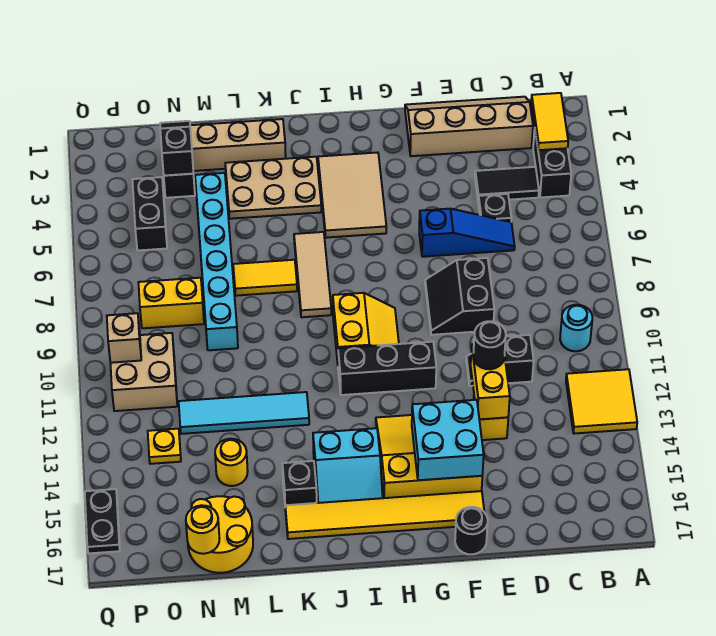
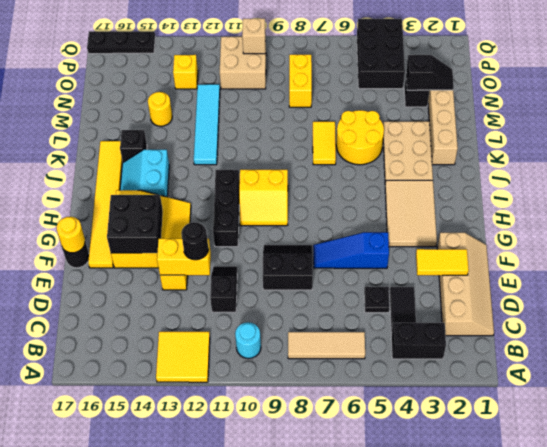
yellow 1x2 tile [531,93,568,150] -> yellow 1x2 tile moved to [416,249,469,275]
blue 1x3 slope [419,209,515,257] -> blue 1x3 slope turned to [313,232,389,268]
cyan 2x2 brick [412,400,484,480] -> black 2x2 brick [107,195,163,253]
tan 2x3 tile [318,152,386,238] -> tan 2x3 tile turned to [385,180,437,247]
tan 1x3 tile [294,232,331,317] -> tan 1x3 tile moved to [288,332,365,359]
cyan 1x6 brick [195,173,238,350] -> none
yellow 2x2 round brick [188,496,253,573] -> yellow 2x2 round brick moved to [336,110,384,165]
yellow 1x1 round brick [186,505,220,554] -> yellow 1x1 round brick moved to [57,217,85,253]
black 1x2 brick [132,177,167,250] -> black 2x3 brick [357,19,405,89]
yellow 1x1 plate [148,429,181,464] -> yellow 1x1 brick [173,55,198,89]
black 1x2 plate [85,489,120,553] -> black 1x3 plate [87,31,155,54]

